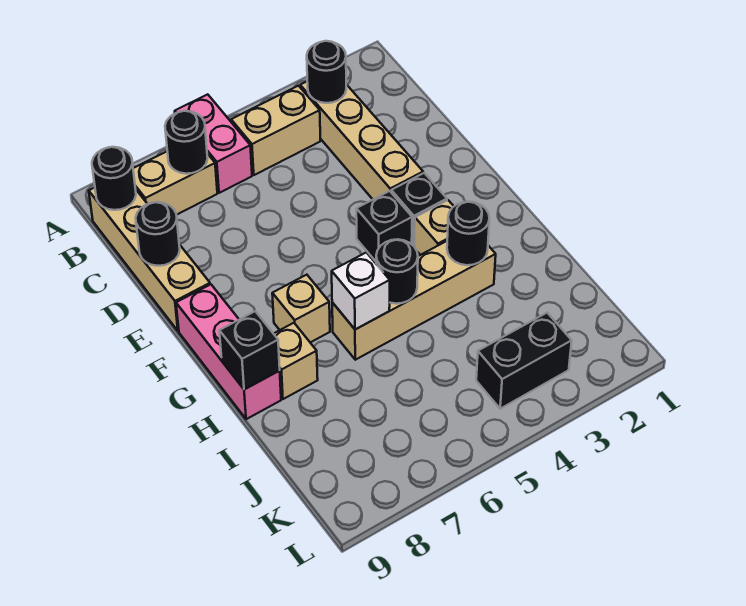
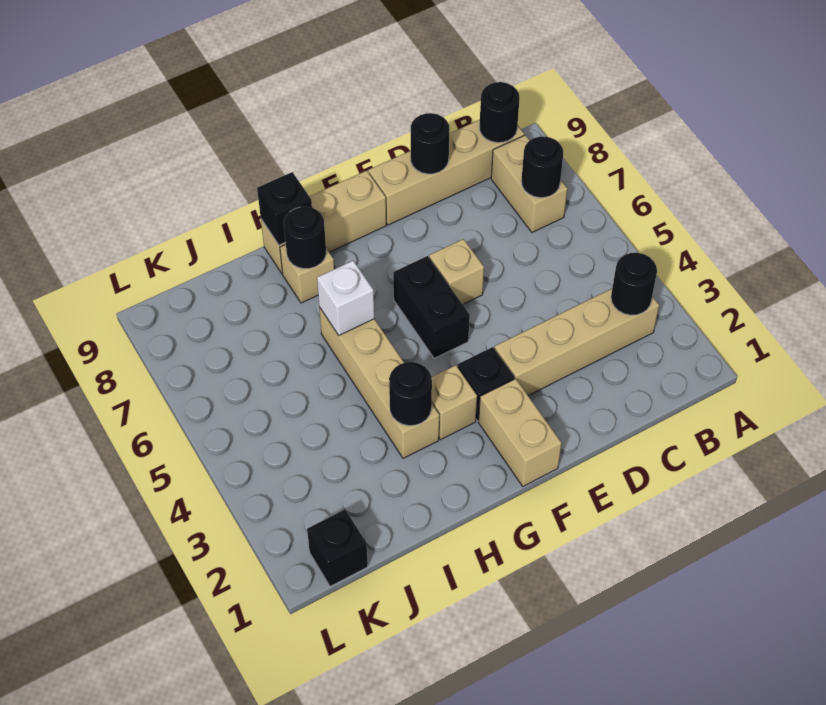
pink 1x2 brick [175,94,252,193] -> none
tan 1x2 brick [231,86,321,175] -> tan 1x2 brick moved to [478,379,561,486]
black 1x1 brick [356,191,412,261] -> black 1x1 brick moved to [307,510,368,586]
pink 1x3 brick [176,284,281,419] -> tan 1x3 brick [261,171,386,274]
tan 1x1 brick [272,275,330,342] -> tan 1x1 brick moved to [429,239,484,304]
black 1x1 round brick [376,239,418,304] -> black 1x1 round brick moved to [284,207,326,269]
black 1x2 brick [476,313,572,409] -> black 1x2 brick moved to [393,256,470,358]

